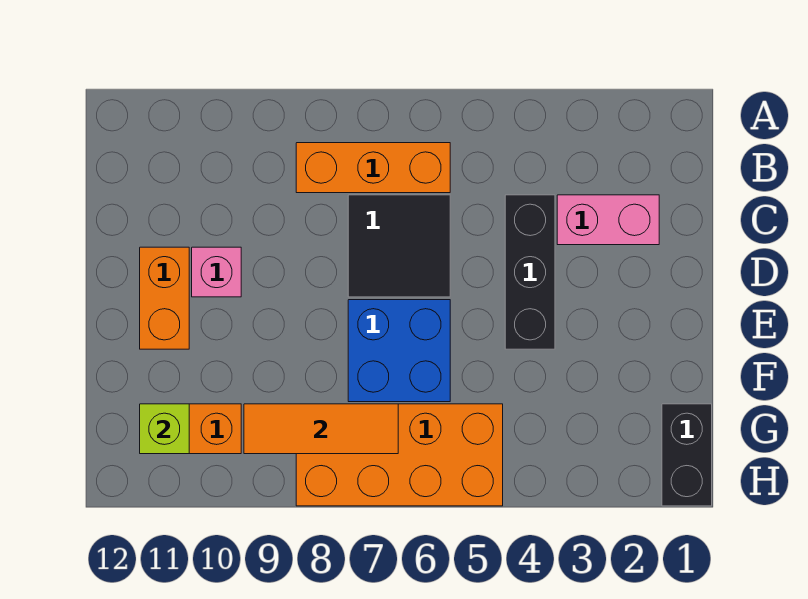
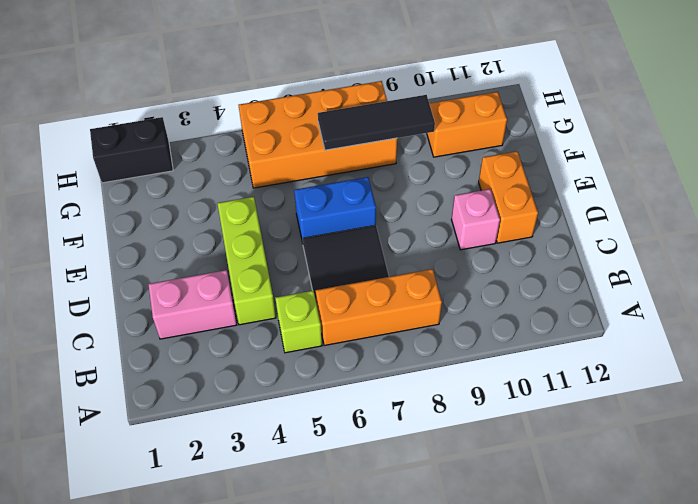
black 1x3 brick [505,195,555,349] -> lime 1x3 brick [217,197,276,325]
blue 2x2 brick [348,300,450,402] -> blue 1x2 brick [294,177,376,243]
black 1x2 brick [662,404,712,506] -> black 1x2 brick turned to [90,117,173,183]
orange 1x3 tile [244,404,398,454] -> black 1x3 tile [318,95,435,150]
lime 1x1 brick [140,404,189,454] -> lime 1x1 brick moved to [275,291,322,353]

